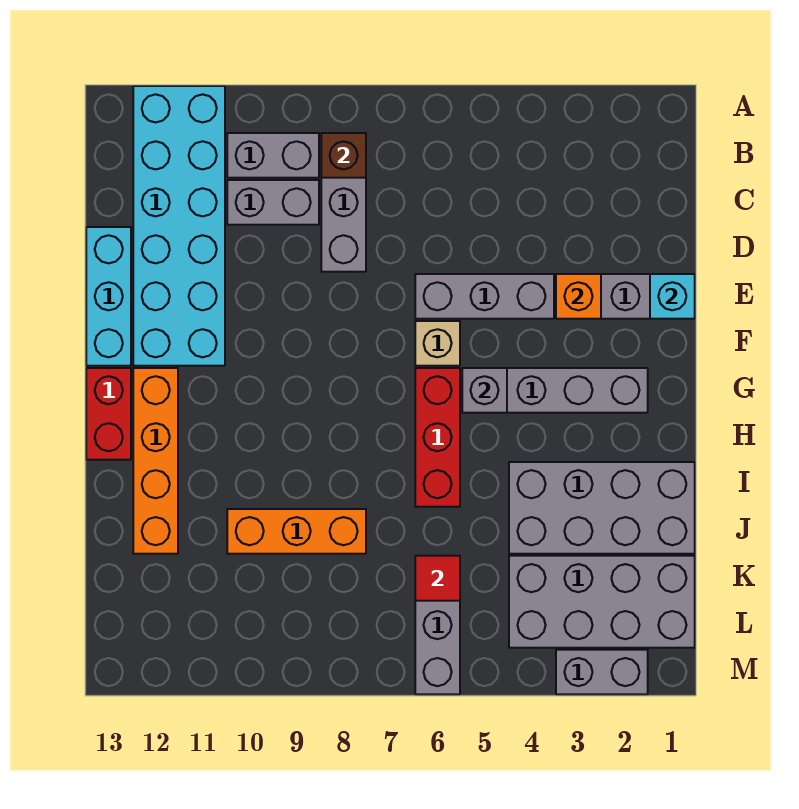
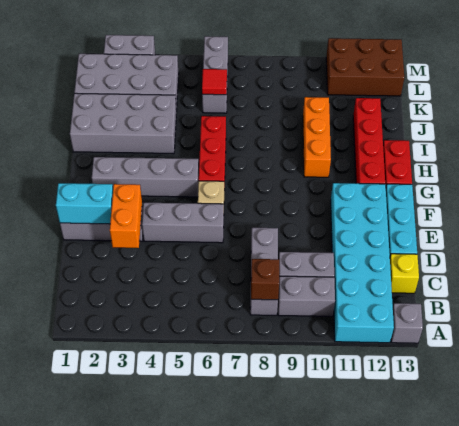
none -> yellow 1x1 brick [390,254,419,293]
cyan 1x1 brick [650,274,695,319] -> cyan 1x2 brick [56,183,113,224]
orange 1x1 brick [556,274,601,319] -> orange 1x2 brick [110,184,142,248]
grey 1x1 brick [462,368,507,413] -> grey 1x1 brick moved to [391,303,423,343]
orange 1x4 brick [133,368,178,554] -> red 1x4 brick [353,98,385,184]
orange 1x3 brick [227,509,366,554] -> orange 1x3 brick turned to [303,97,331,177]
none -> brown 2x3 brick [326,38,404,96]

